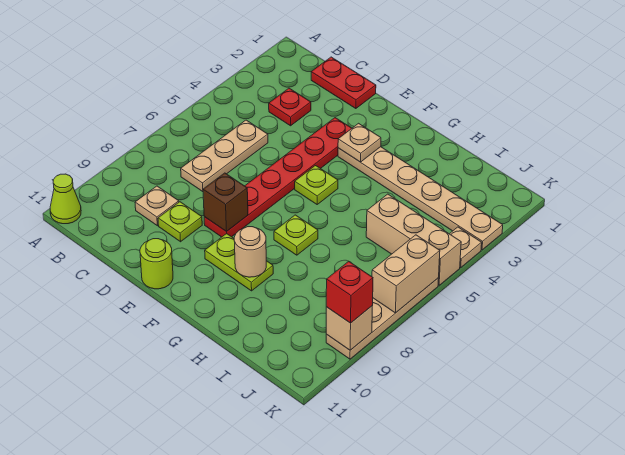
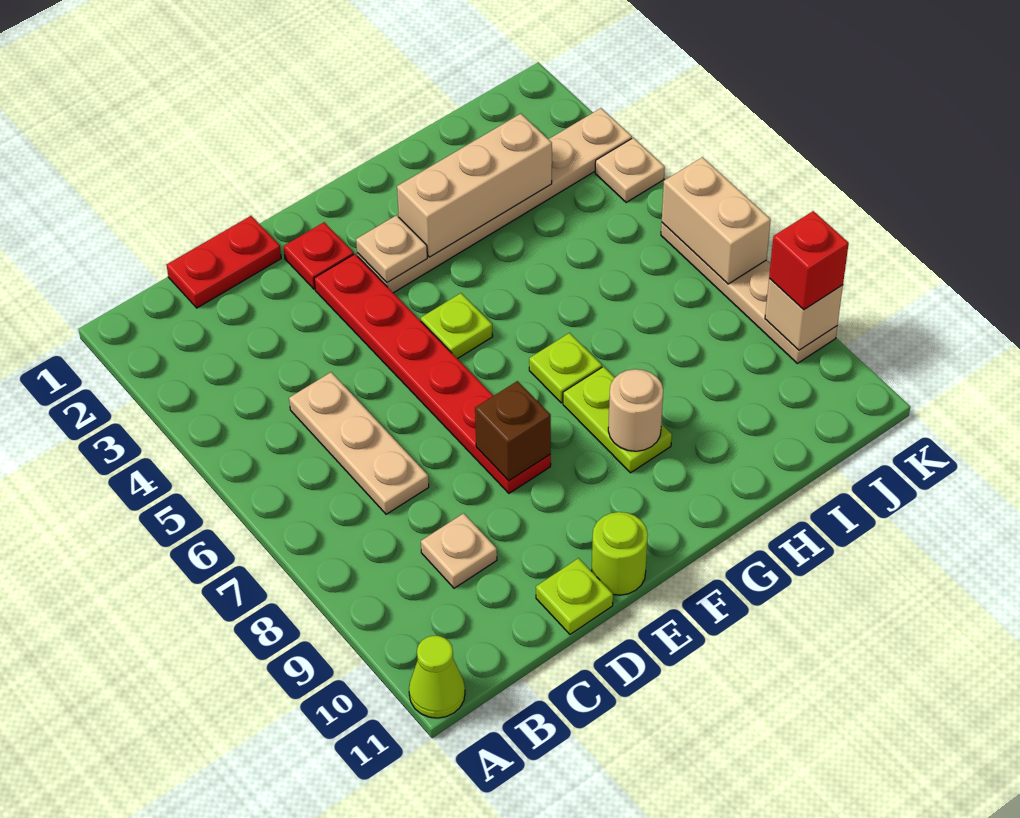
red 1x1 plate [269,88,311,126] -> red 1x1 plate moved to [284,222,354,289]
lime 1x1 plate [158,202,202,242] -> lime 1x1 plate moved to [536,558,613,634]
lime 1x2 plate [205,234,273,291] -> lime 1x2 plate turned to [563,367,672,473]
tan 1x3 brick [366,194,461,285] -> tan 1x3 brick moved to [397,114,552,257]

